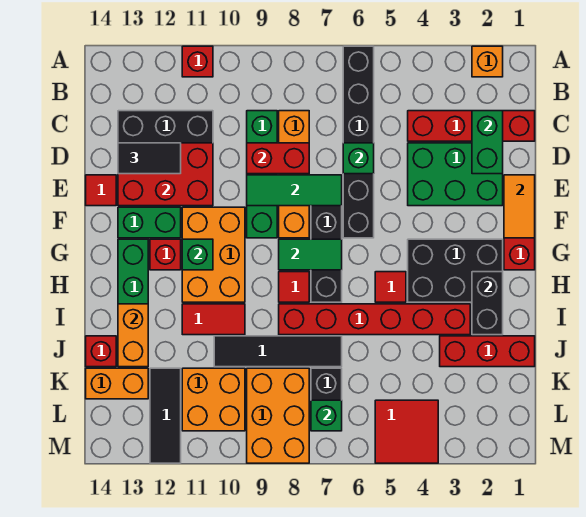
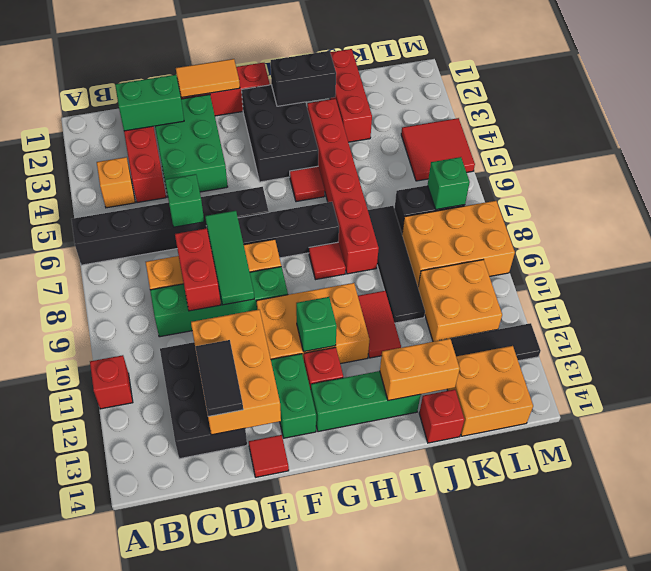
orange 1x1 brick [472,46,503,77] -> orange 1x1 brick moved to [97,157,135,208]
red 2x3 brick [118,143,213,206] -> orange 2x3 brick [191,310,281,435]
green 1x2 tile [279,239,342,270] -> none
orange 1x2 brick [86,368,148,399] -> orange 2x2 brick [447,346,533,436]

